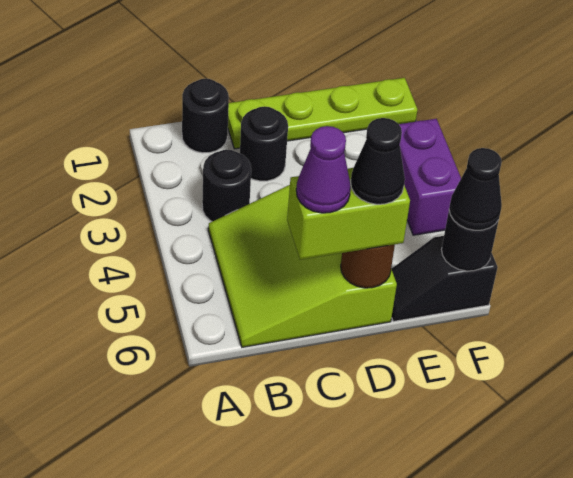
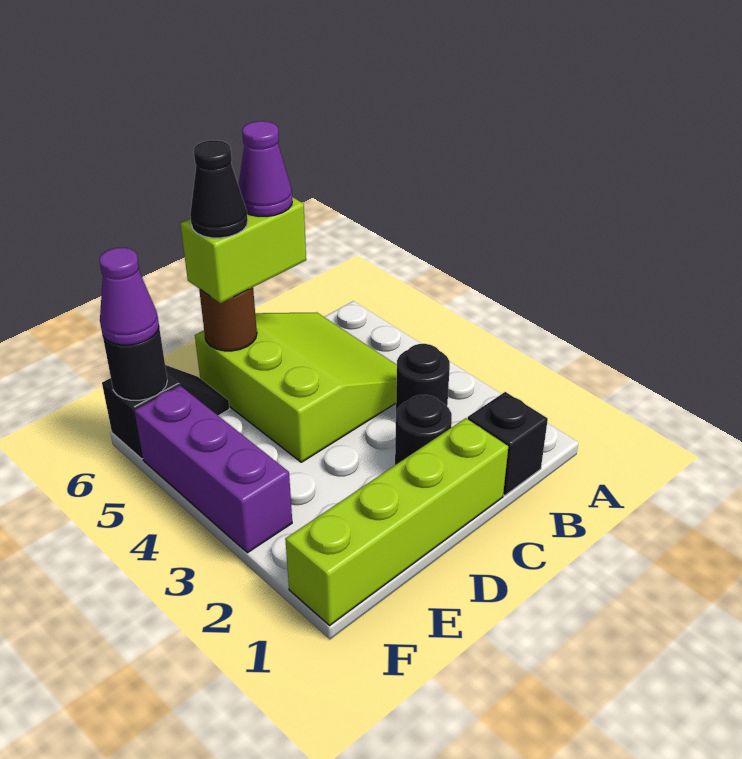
black 1x1 round brick [182,79,229,153] -> black 1x1 brick [468,392,548,496]
lime 1x4 plate [228,78,417,149] -> lime 1x4 brick [285,418,508,625]
purple 1x2 brick [399,119,461,235] -> purple 1x3 brick [134,386,292,553]
black 1x1 cone [449,148,502,230] -> purple 1x1 cone [99,248,159,345]

